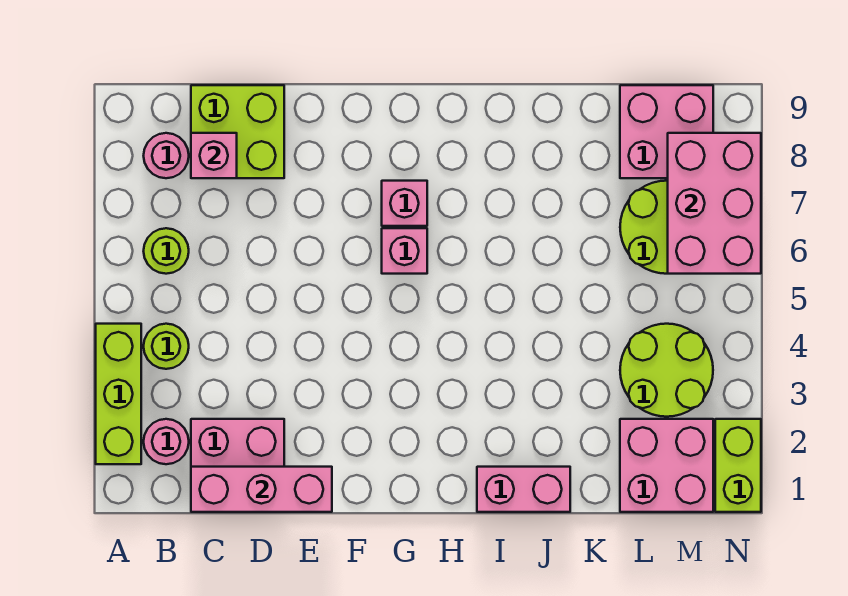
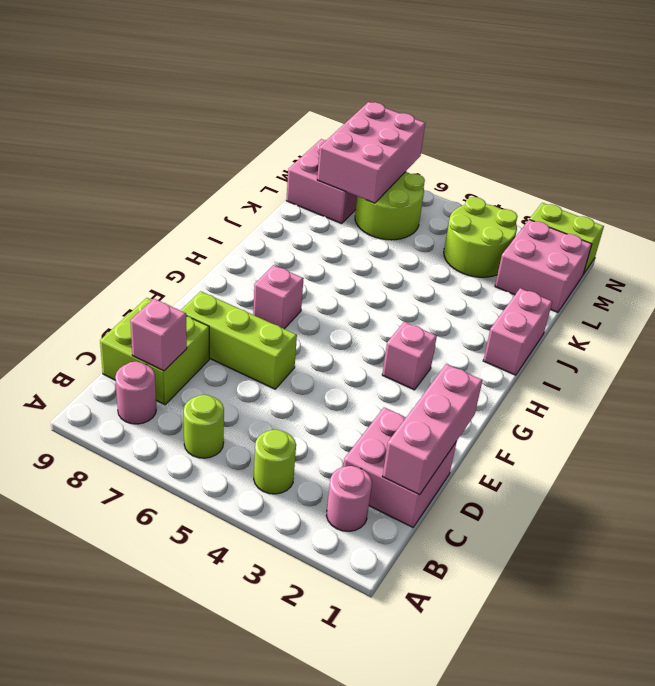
lime 1x3 brick [96,324,141,464] -> lime 1x3 brick moved to [180,291,297,389]
pink 1x1 brick [382,228,427,274] -> pink 1x1 brick moved to [382,322,437,390]
pink 2x3 brick [668,133,761,274] -> pink 2x3 brick turned to [317,102,425,203]

